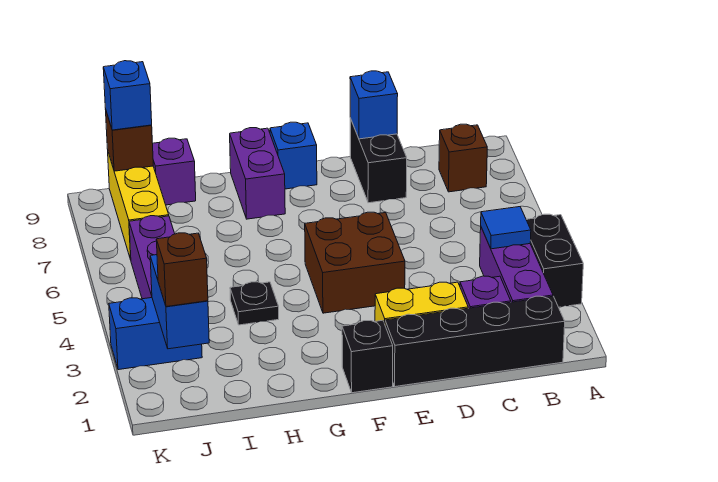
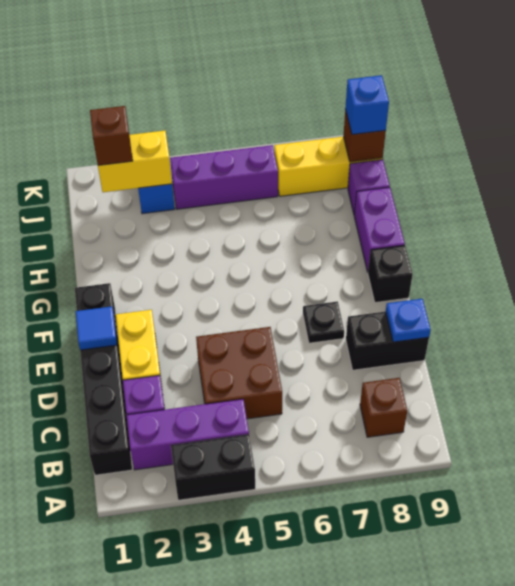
blue 1x1 tile [481,207,531,249] -> blue 1x1 tile moved to [76,306,117,350]
blue 1x1 brick [350,71,398,139] -> blue 1x1 plate [385,299,431,342]
brown 2x2 brick [305,212,405,313] -> brown 2x2 brick moved to [196,327,282,419]
blue 1x1 brick [270,122,317,189] -> black 1x1 brick [368,245,413,303]
purple 1x2 brick [230,128,285,219] -> purple 1x2 brick turned to [354,187,405,272]
black 1x1 plate [230,282,279,325] -> black 1x1 plate moved to [303,301,344,343]
blue 1x2 brick [150,255,209,349] -> yellow 1x2 brick [98,131,172,192]

